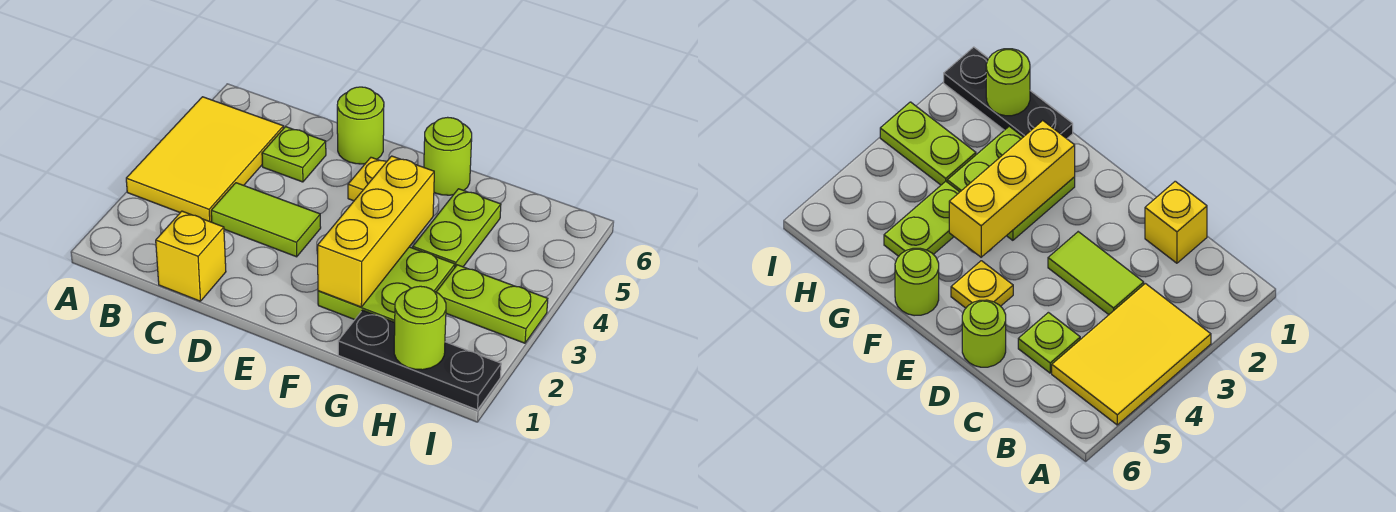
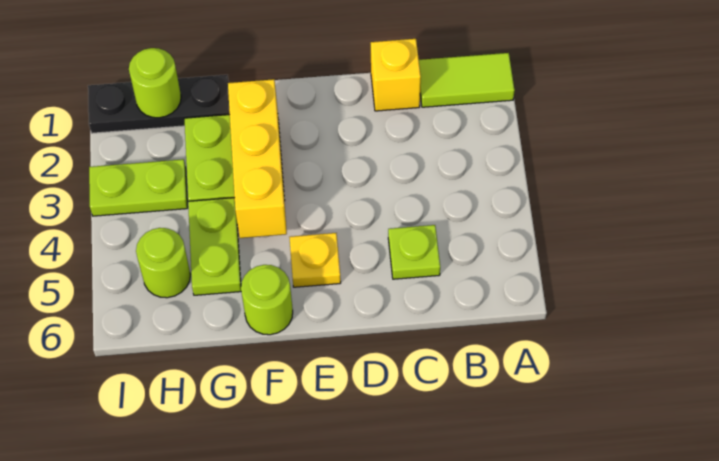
yellow 2x3 tile [126,97,284,222] -> none
lime 1x2 tile [211,183,321,257] -> lime 1x2 tile moved to [419,53,515,107]
lime 1x1 round brick [337,87,384,164] -> lime 1x1 round brick moved to [136,228,190,298]

